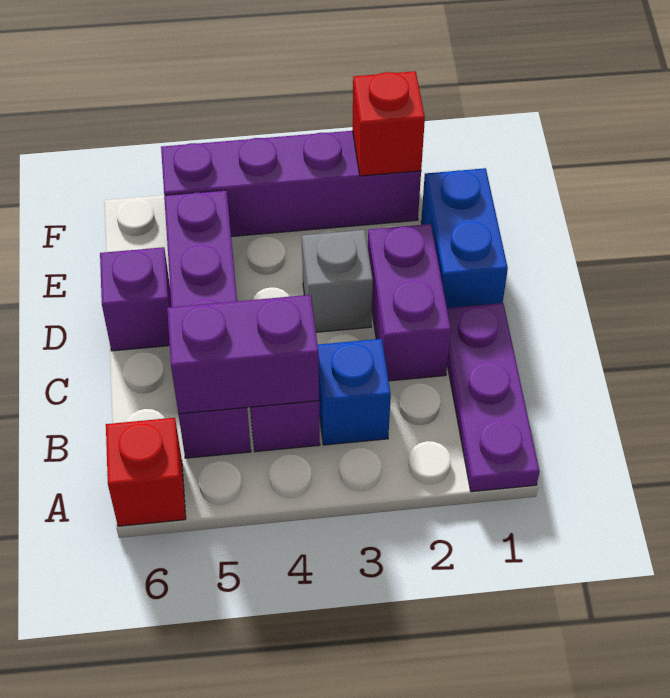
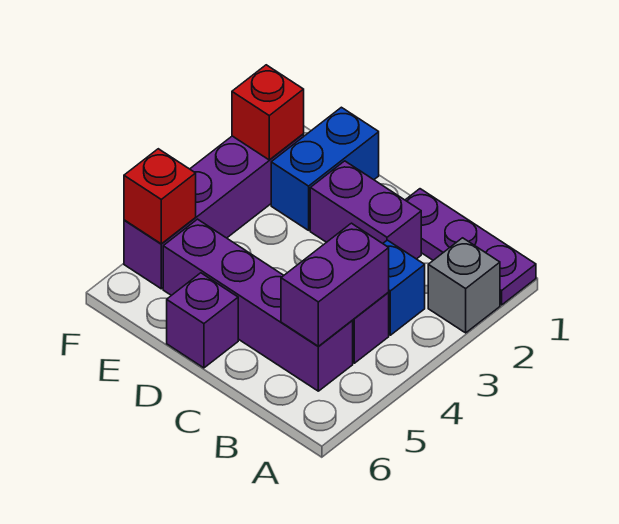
red 1x1 brick [106,418,186,526] -> red 1x1 brick moved to [124,149,196,244]
blue 1x2 brick [421,168,508,308] -> blue 1x2 brick turned to [271,107,379,230]
grey 1x1 brick [302,230,373,332] -> grey 1x1 brick moved to [428,238,500,333]

